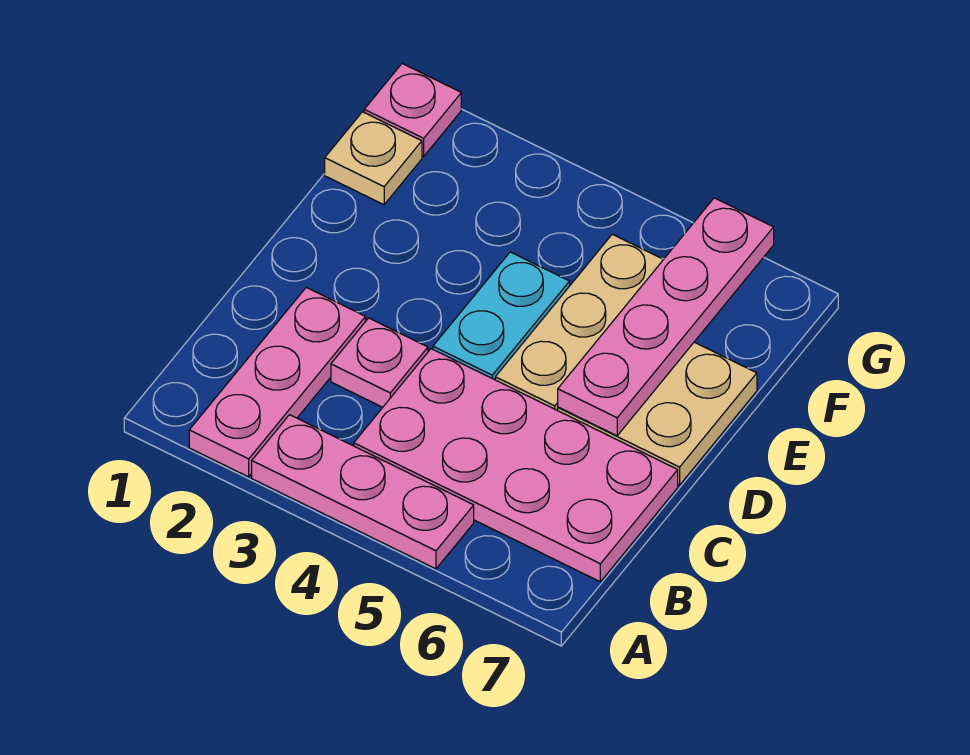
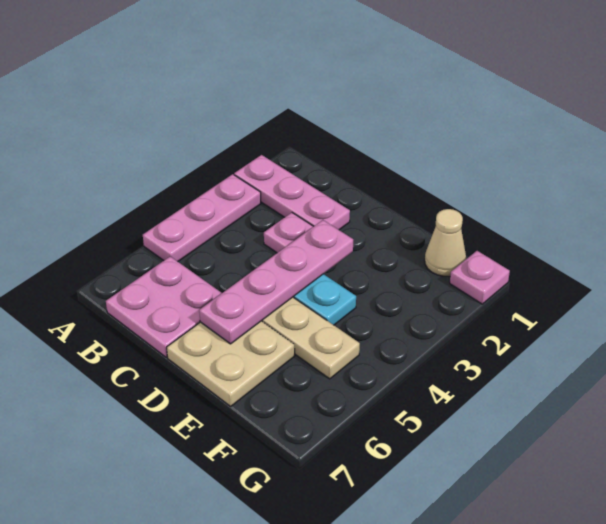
pink 2x4 plate [354,349,678,582] -> pink 2x2 plate [106,256,222,357]
pink 1x4 plate [558,198,774,436] -> pink 1x4 plate turned to [199,220,353,344]
tan 1x1 plate [325,112,422,205] -> tan 1x1 cone [425,209,466,276]

